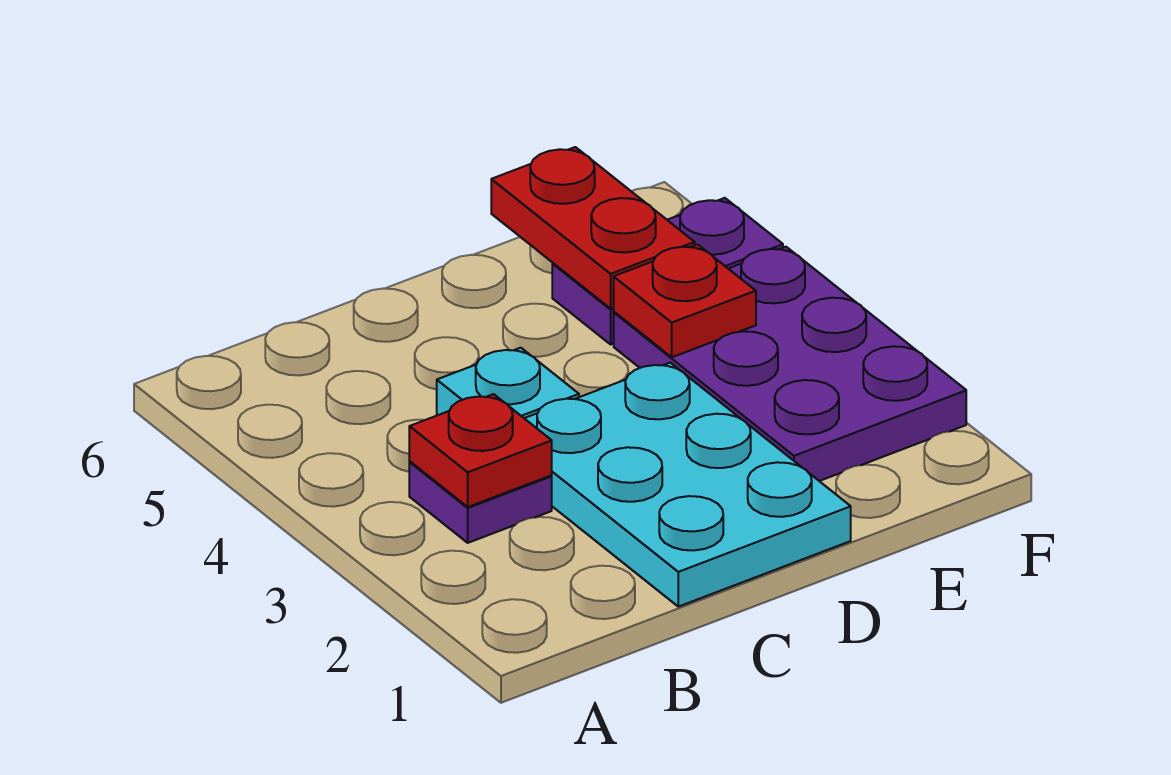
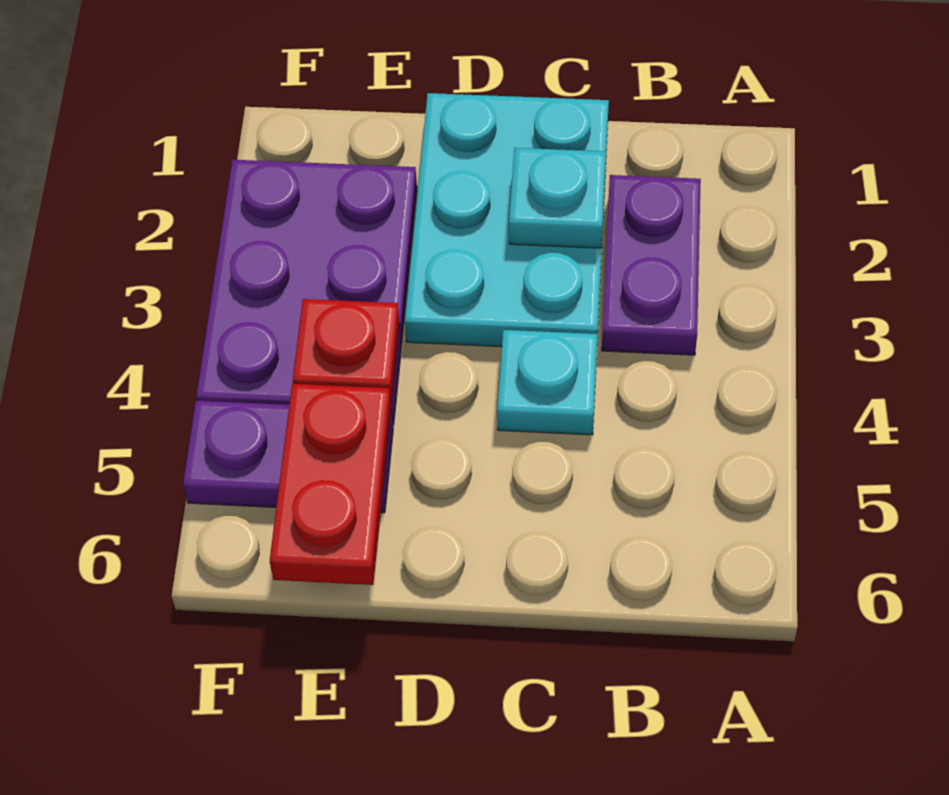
purple 1x1 plate [409,462,552,543] -> purple 1x2 plate [602,175,701,355]
red 1x1 plate [409,394,552,507] -> none
none -> cyan 1x1 plate [509,148,606,248]

